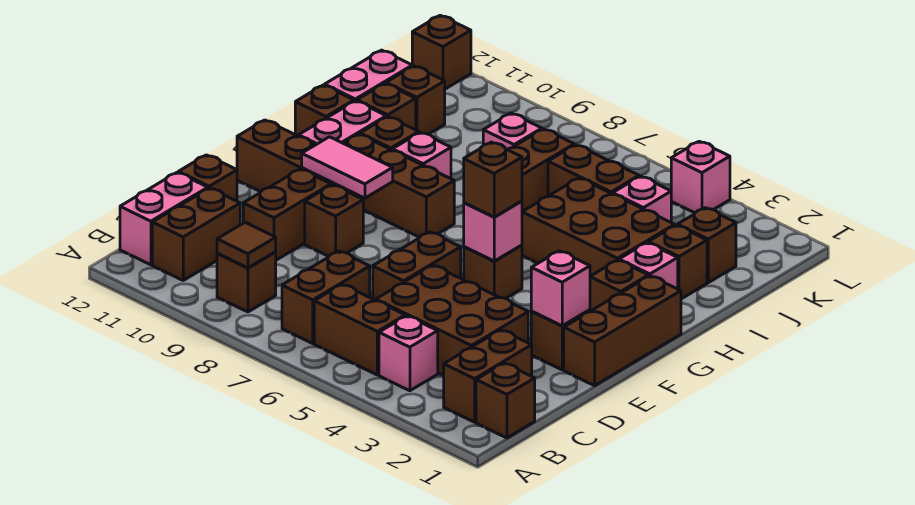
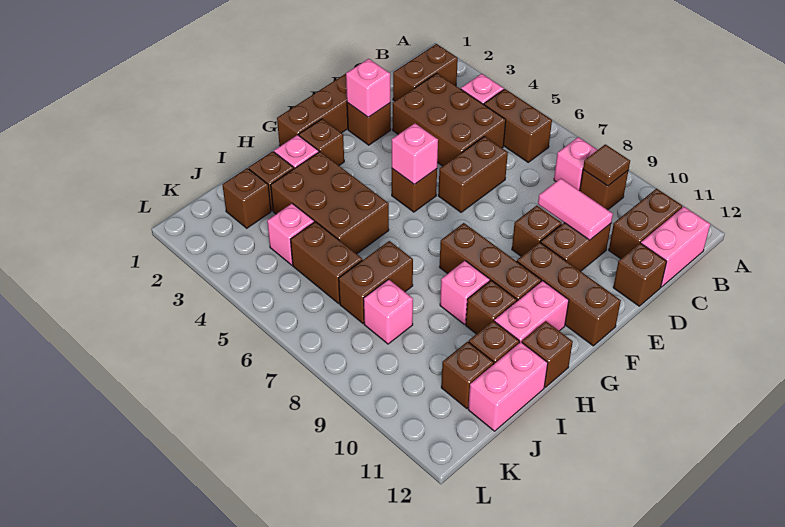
brown 1x1 brick [476,363,535,438] -> none
brown 1x2 brick [282,251,370,343] -> none
brown 1x1 brick [464,142,522,217] -> none
pink 1x2 tile [302,137,393,198] -> pink 1x2 tile moved to [538,178,613,240]
pink 1x1 brick [671,141,730,213] -> pink 1x1 brick moved to [554,137,597,191]
brown 1x1 brick [412,15,471,89] -> none

